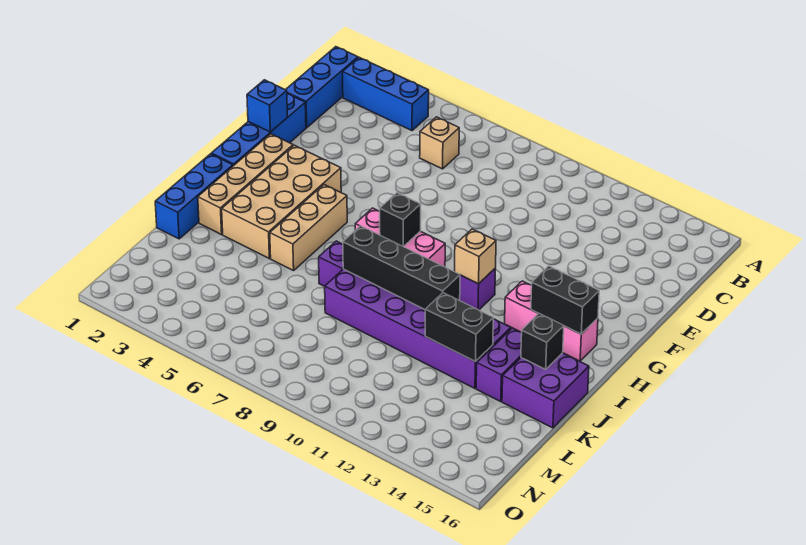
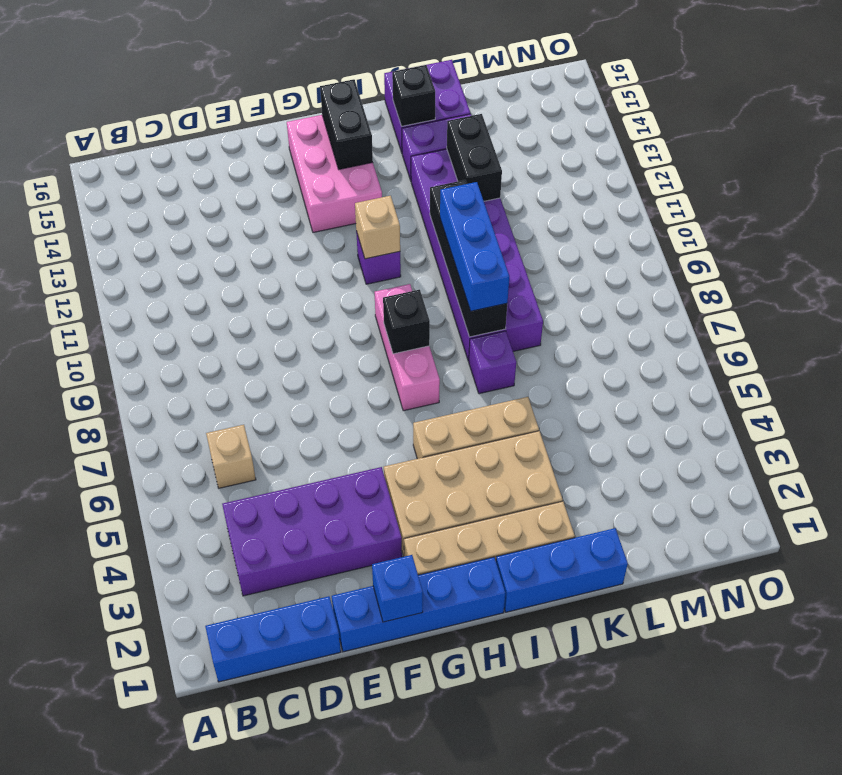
blue 1x3 brick [343,57,429,131] -> blue 1x3 brick moved to [440,182,509,311]
none -> purple 2x4 brick [222,467,402,596]
pink 1x3 brick [505,281,598,361] -> pink 2x3 brick [287,115,382,233]

